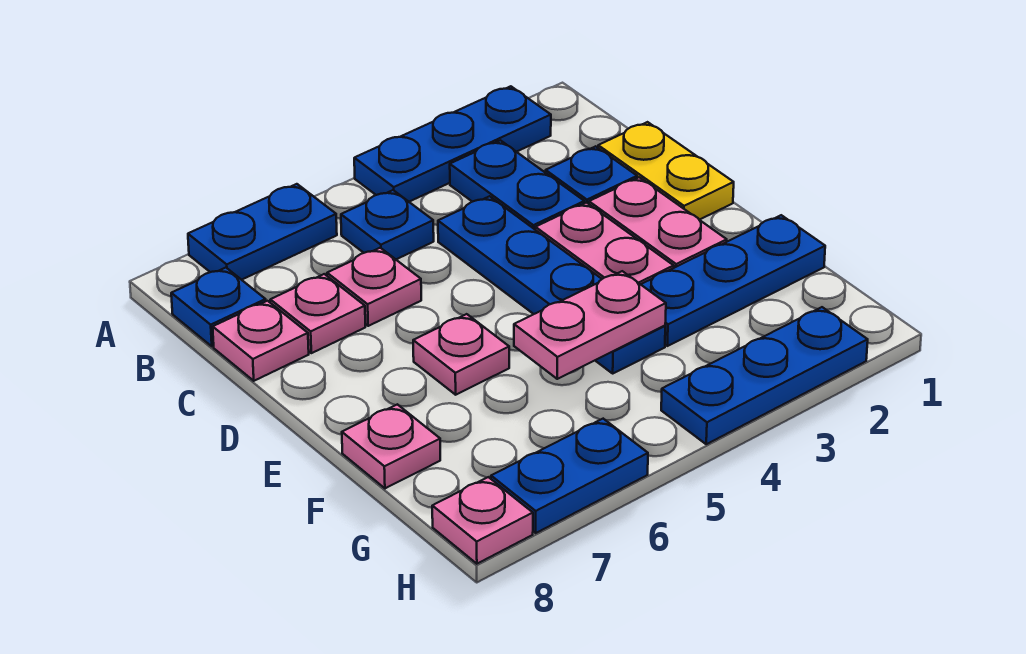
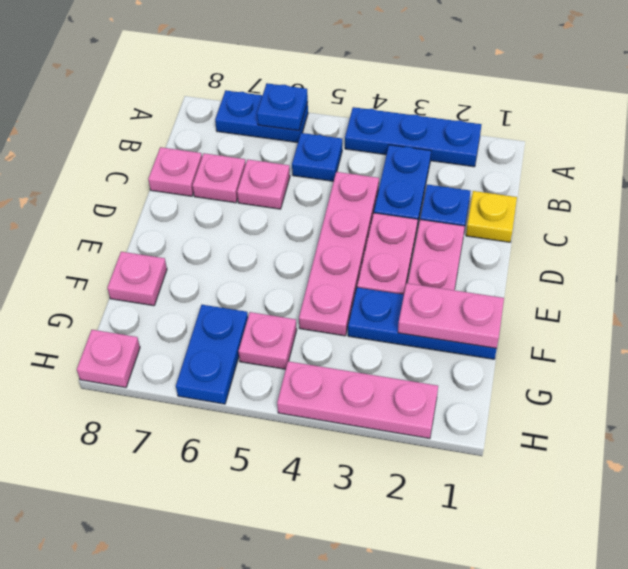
blue 1x1 plate [171,268,266,346] -> blue 1x1 plate moved to [257,83,308,131]
yellow 1x2 plate [598,122,734,220] -> yellow 1x1 plate [466,191,517,242]
blue 1x4 plate [438,196,665,373] -> pink 1x4 plate [299,172,379,336]
pink 1x1 plate [413,314,509,395] -> pink 1x1 plate moved to [239,312,297,369]
pink 1x2 plate [514,271,666,379] -> pink 1x2 plate moved to [398,283,504,348]
blue 1x3 plate [661,307,868,444] -> pink 1x3 plate [277,361,438,439]
blue 1x2 plate [491,419,648,533] -> blue 1x2 plate turned to [176,305,248,404]

